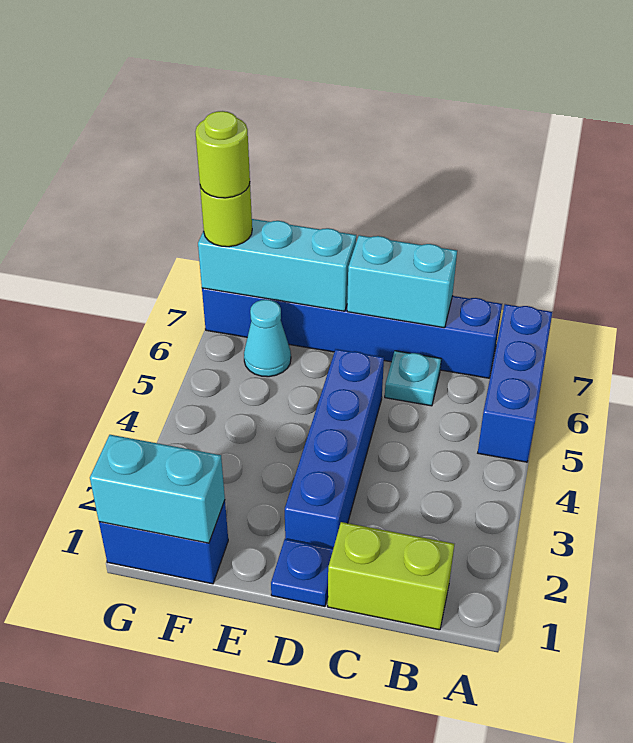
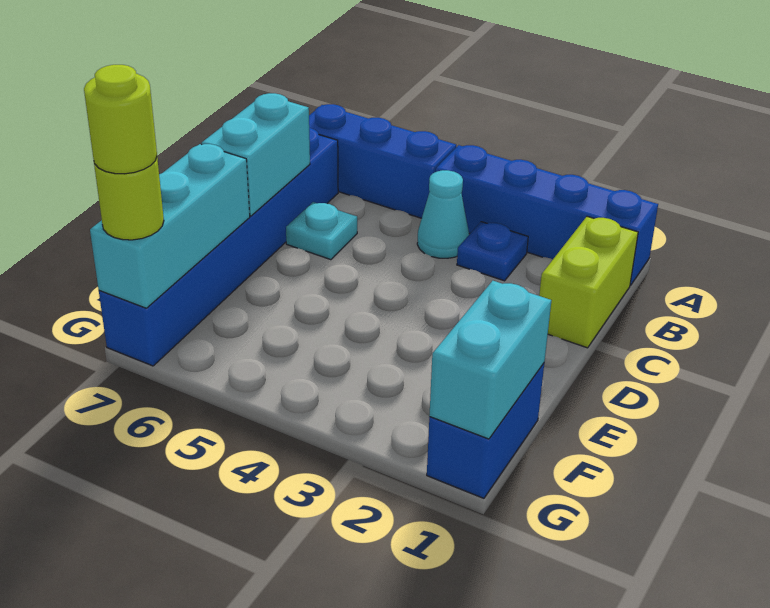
blue 1x1 plate [271,539,333,606] -> blue 1x1 plate moved to [457,222,528,281]
blue 1x4 brick [285,349,384,548] -> blue 1x4 brick moved to [435,145,658,285]
cyan 1x1 cone [244,300,291,377] -> cyan 1x1 cone moved to [417,170,469,258]

